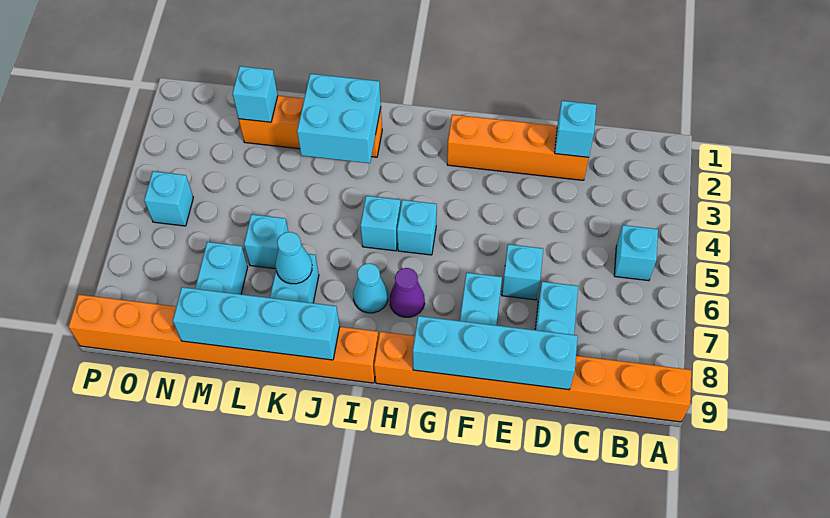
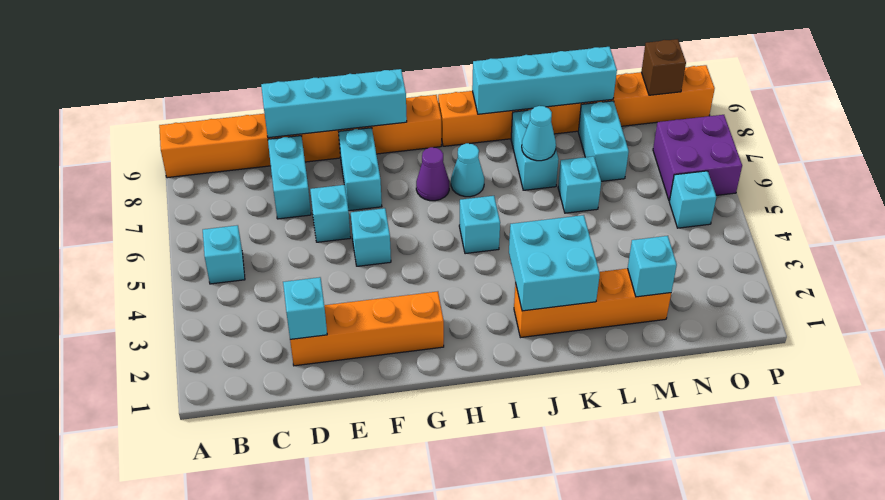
cyan 1x1 brick [397,200,437,255] -> cyan 1x1 brick moved to [351,208,391,266]
none -> purple 2x2 brick [653,115,742,201]
none -> brown 1x1 brick [641,39,686,95]

